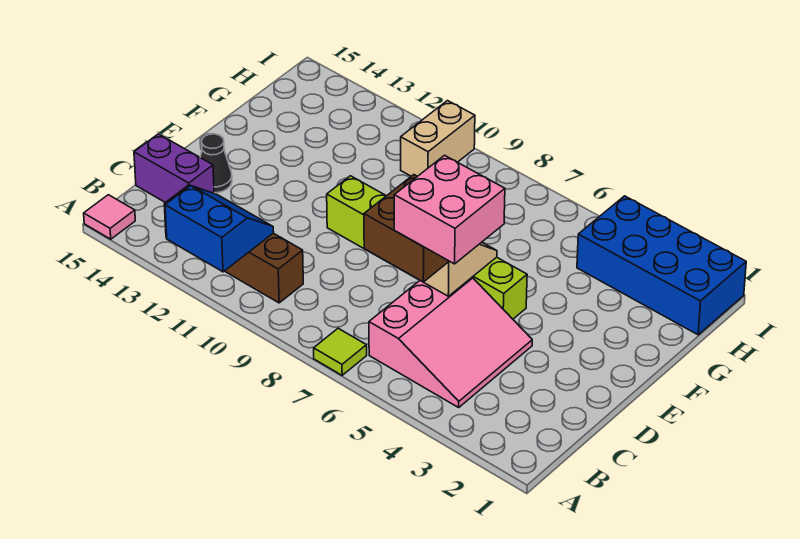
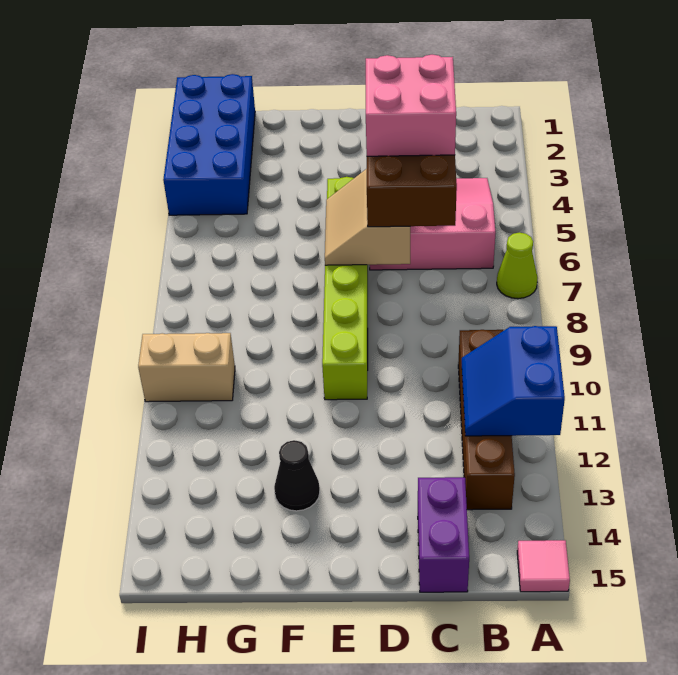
lime 1x1 tile [314,328,367,375] -> lime 1x1 cone [497,232,538,299]
black 1x1 cone [200,134,232,193] -> black 1x1 cone moved to [274,440,320,511]

